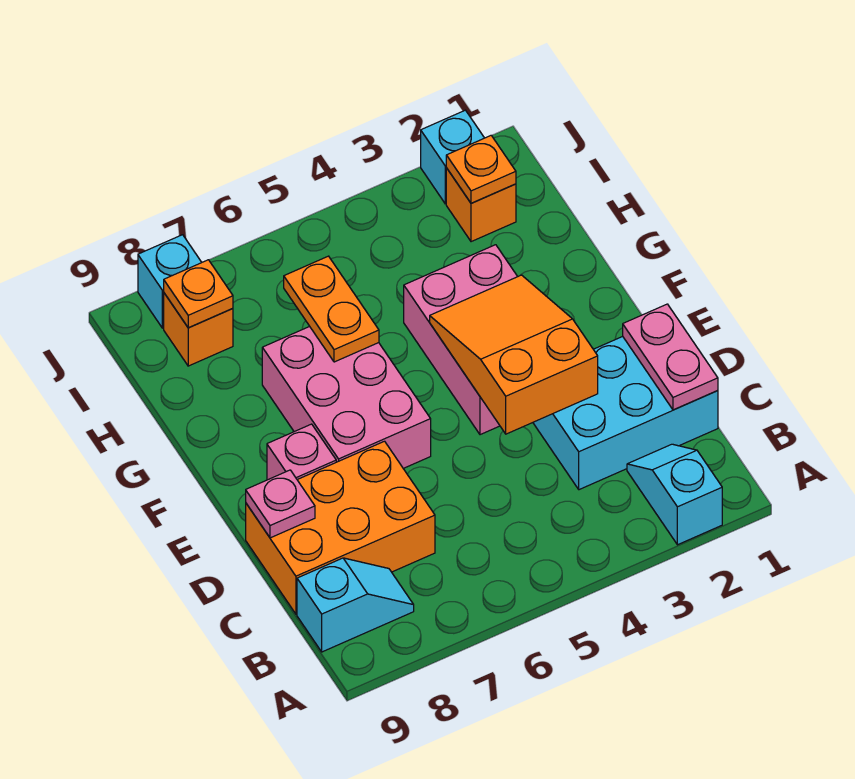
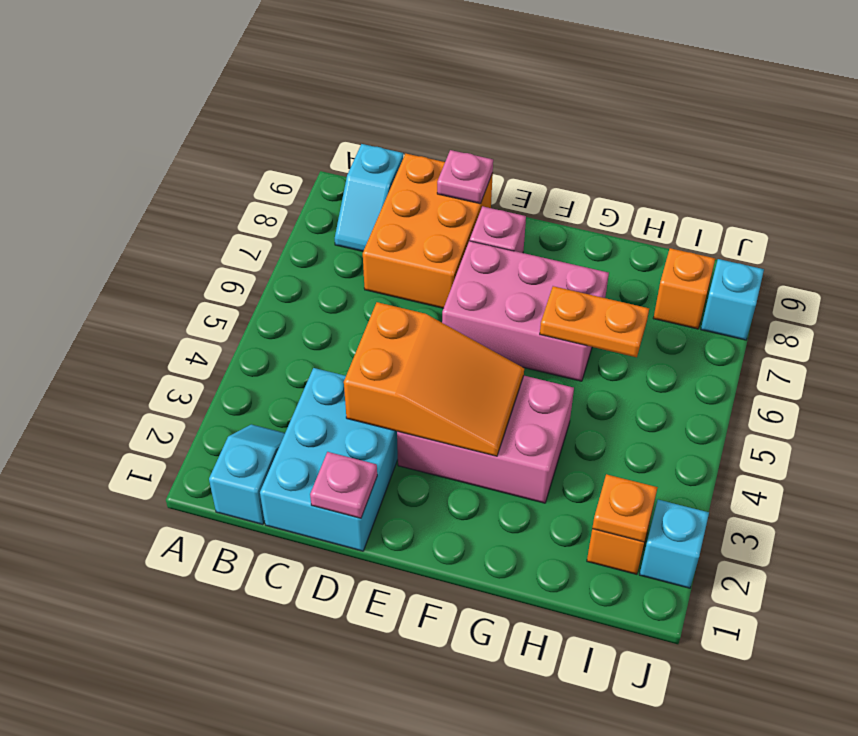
cyan 1x2 slope [627,444,722,545] -> cyan 1x2 slope turned to [209,424,285,525]
pink 1x2 plate [623,304,718,410] -> pink 1x1 plate [310,452,377,518]
orange 1x1 plate [164,260,233,328] -> none

